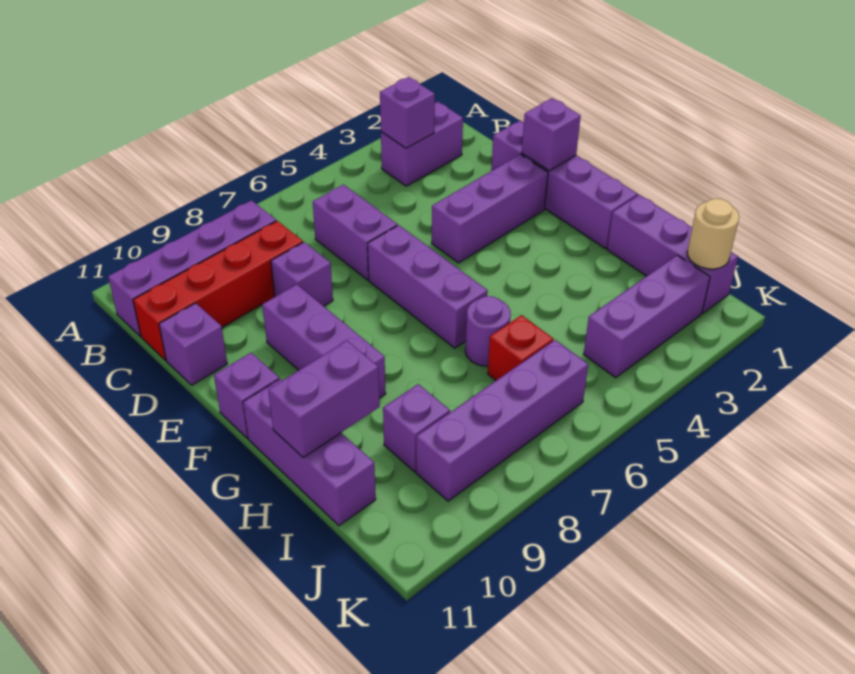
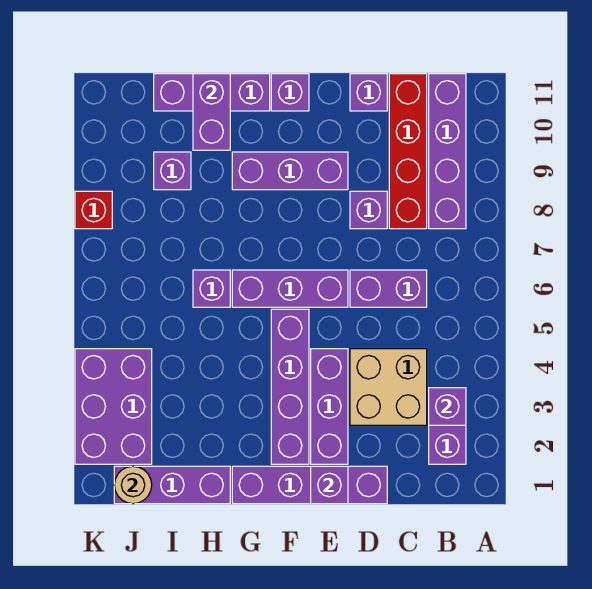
none -> tan 2x2 brick [350,349,427,425]
purple 1x1 round brick [465,296,511,366] -> purple 1x1 brick [193,270,230,307]
red 1x1 brick [488,315,553,380] -> red 1x1 brick moved to [75,191,112,229]
purple 1x3 brick [584,255,710,378] -> purple 2x3 brick [75,349,152,464]
purple 1x4 brick [416,340,588,501] -> purple 1x4 brick moved to [271,309,309,464]

